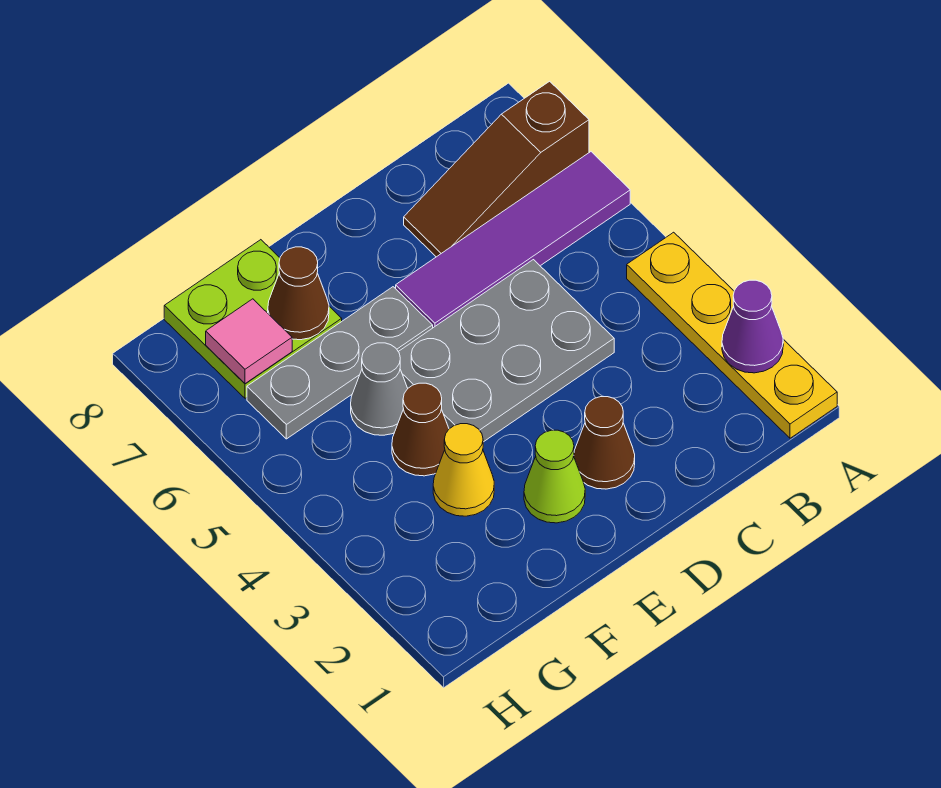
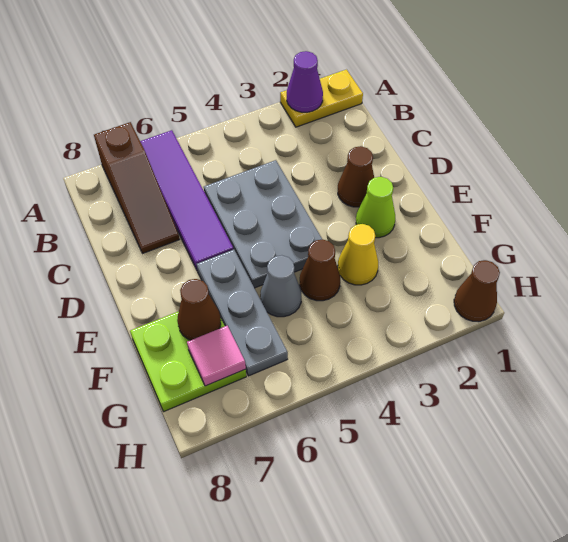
yellow 1x4 plate [627,232,837,438] -> yellow 1x2 plate [280,70,363,127]
none -> brown 1x1 cone [454,260,500,322]

